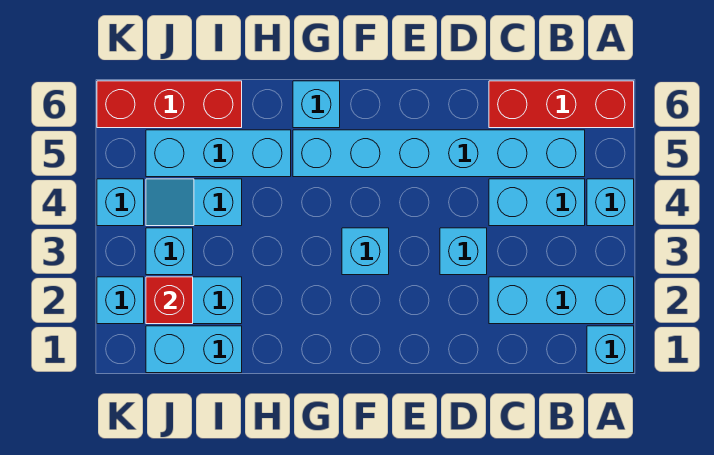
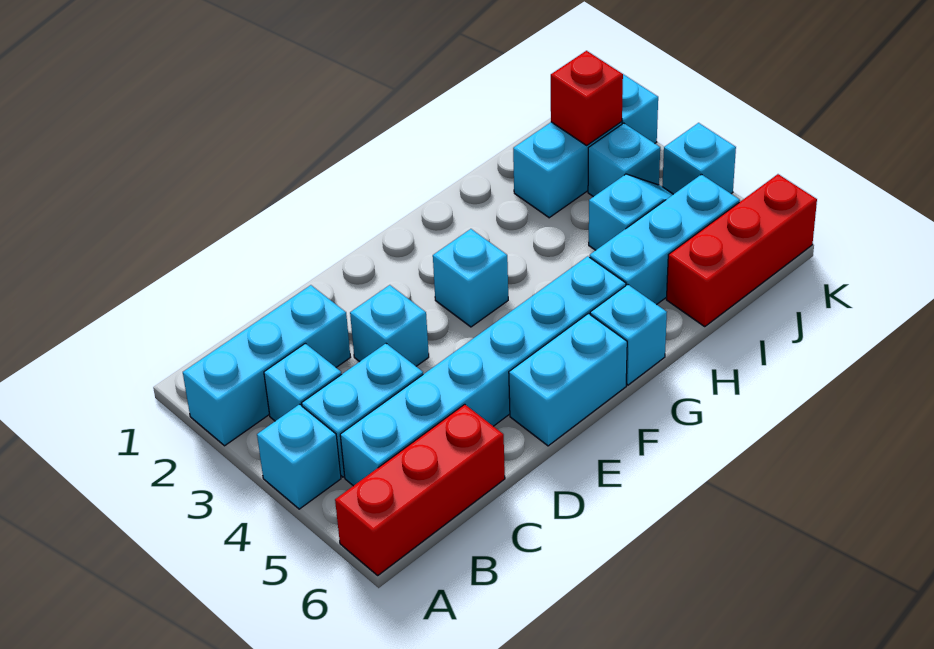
cyan 1x1 brick [587,326,634,373] -> cyan 1x1 brick moved to [264,343,342,421]
cyan 1x2 brick [146,326,242,373] -> cyan 1x2 brick moved to [509,313,627,446]

